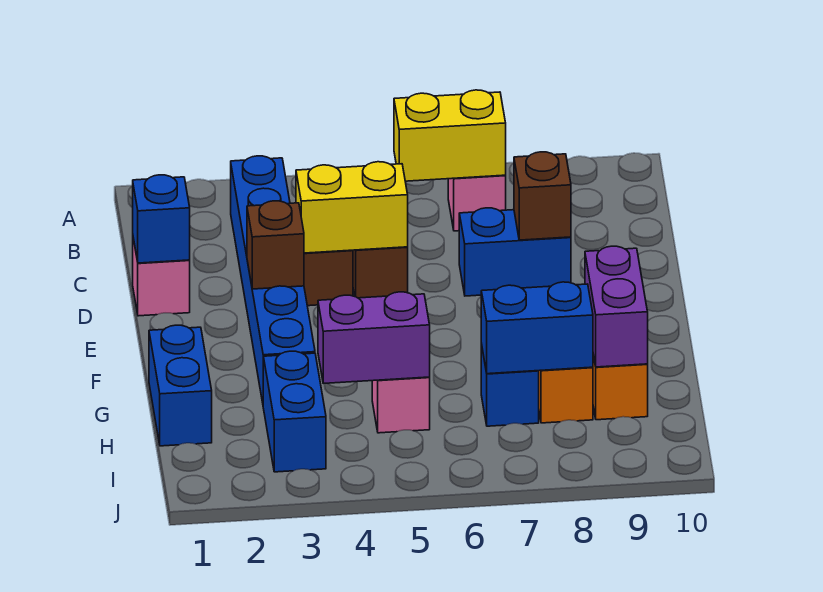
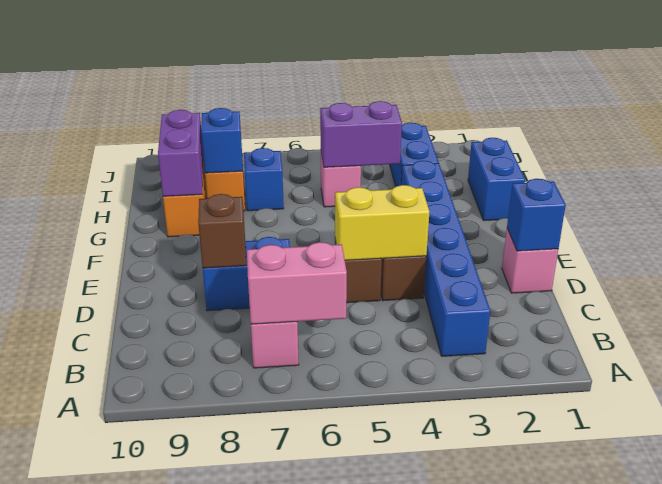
yellow 1x2 brick [394,90,506,181] -> pink 1x2 brick [247,242,347,324]
brown 1x1 brick [247,201,304,289] -> none
blue 1x2 brick [481,282,593,374] -> blue 1x1 brick [201,108,243,173]

